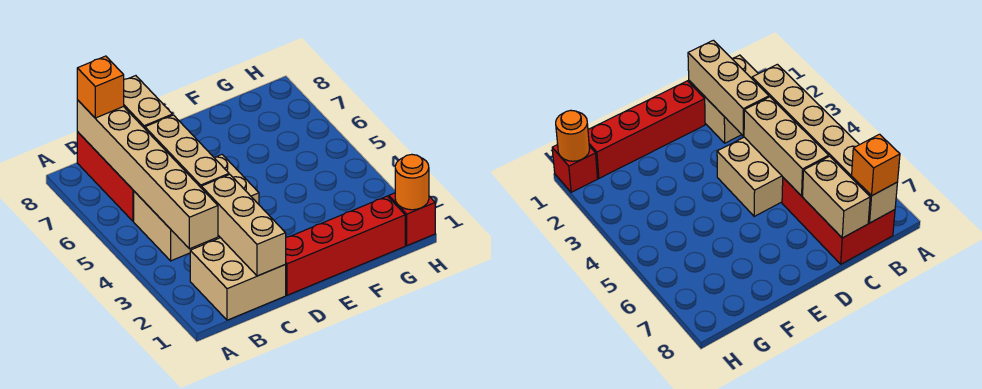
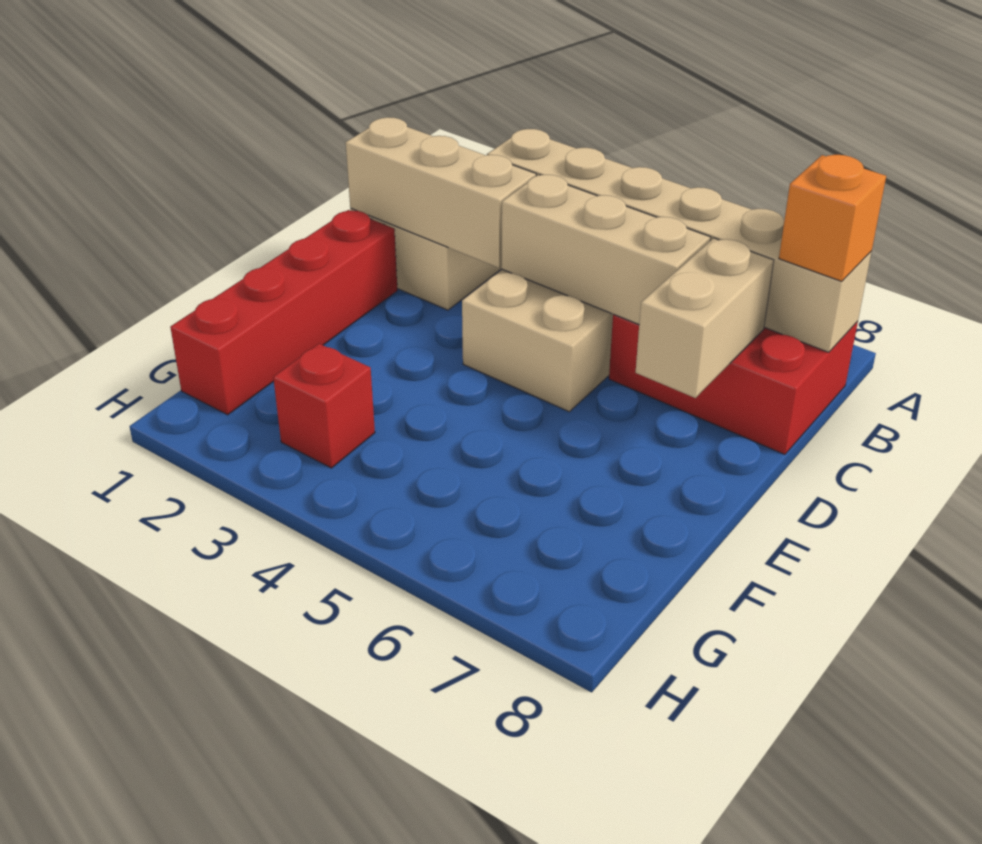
tan 1x2 brick [124,76,173,128] -> tan 1x2 brick turned to [635,238,774,398]
red 1x1 brick [389,193,435,246] -> red 1x1 brick moved to [273,344,375,468]
orange 1x1 round brick [395,154,429,210] -> none

